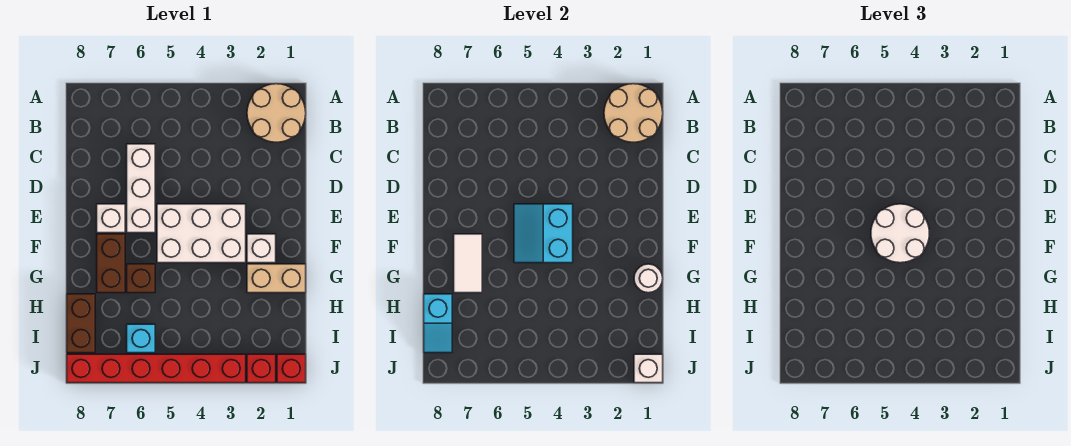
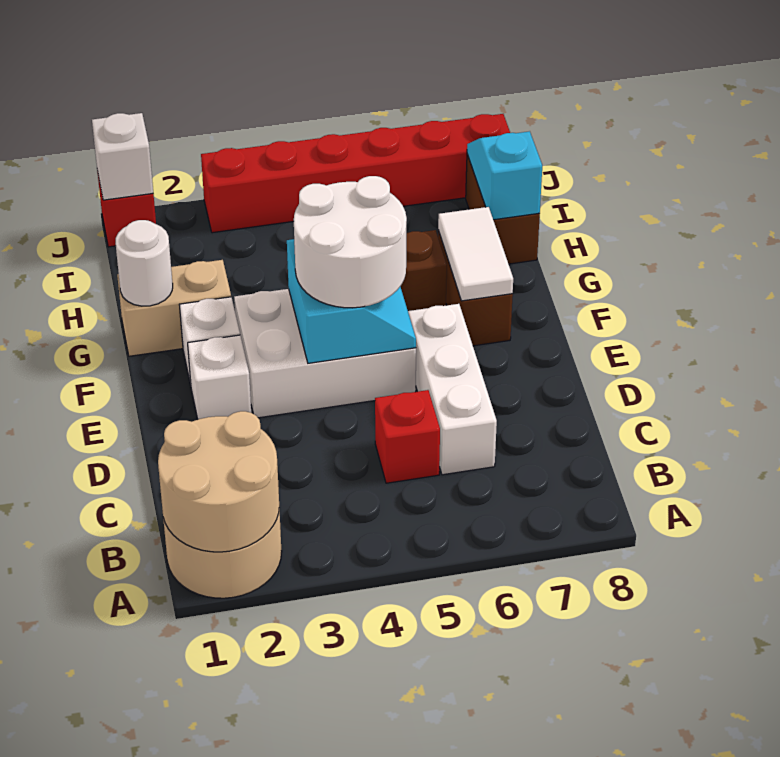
white 1x1 brick [97,204,125,233] -> white 1x1 brick moved to [188,335,251,419]
cyan 1x1 brick [127,324,155,353] -> none
red 1x1 brick [247,354,276,383] -> red 1x1 brick moved to [375,390,440,483]

